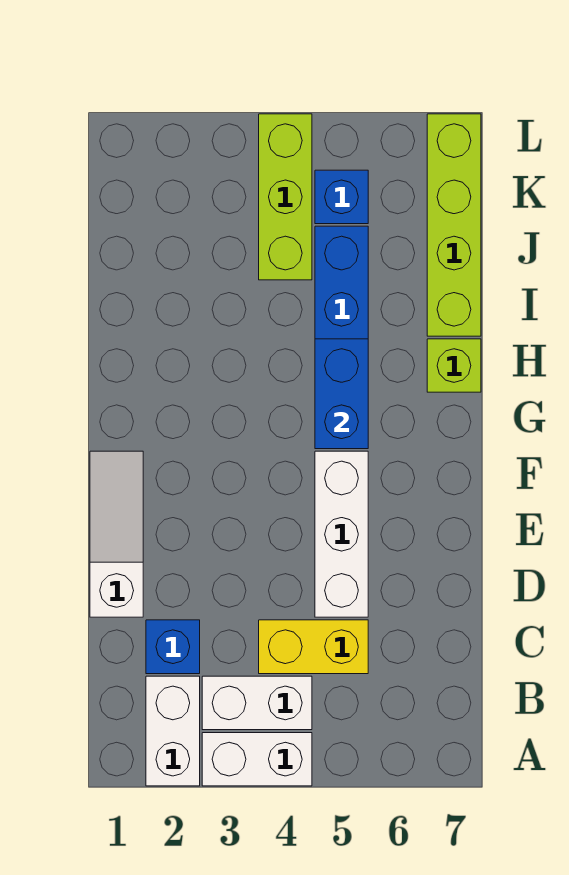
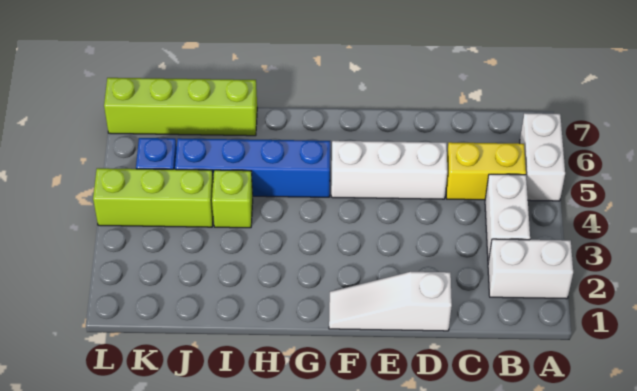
white 1x2 brick [202,733,312,786] -> white 1x2 brick moved to [520,113,565,201]
blue 1x1 brick [146,620,200,674] -> none
yellow 1x2 brick [259,620,368,674] -> yellow 1x2 brick turned to [446,142,526,200]
blue 1x2 brick [315,339,368,449] -> none
lime 1x1 brick [427,339,481,392] -> lime 1x1 brick moved to [212,170,253,228]

